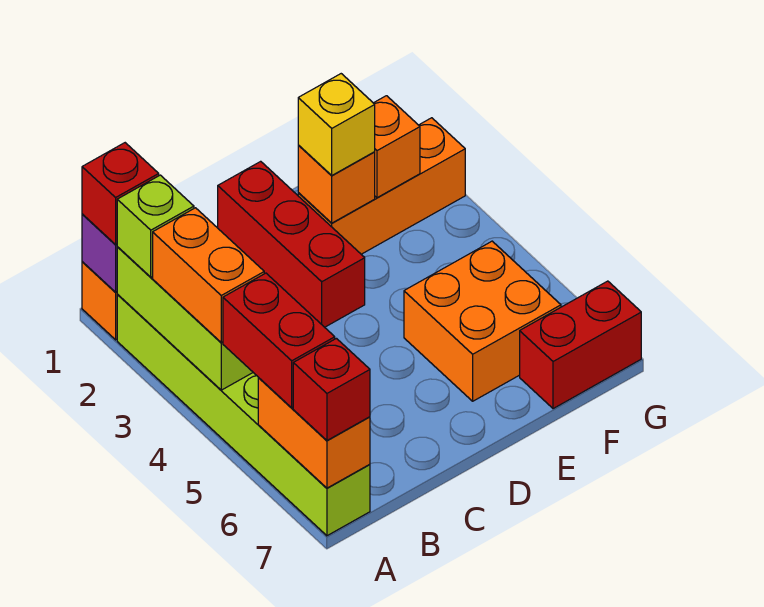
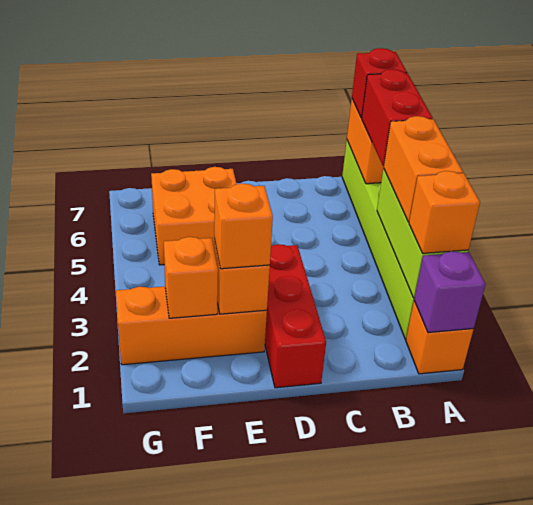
red 1x1 brick [82,143,159,244] -> none
lime 1x1 brick [117,175,194,277] -> orange 1x1 brick [409,171,480,253]
yellow 1x1 brick [298,74,375,176] -> orange 1x1 brick [214,184,273,269]
red 1x2 brick [520,281,641,409] -> none

